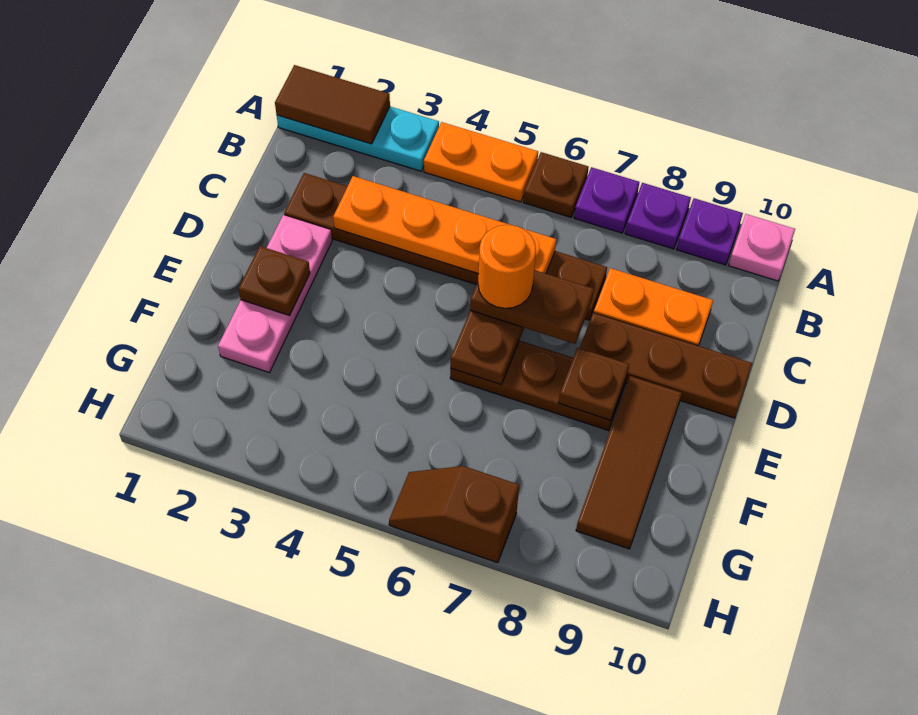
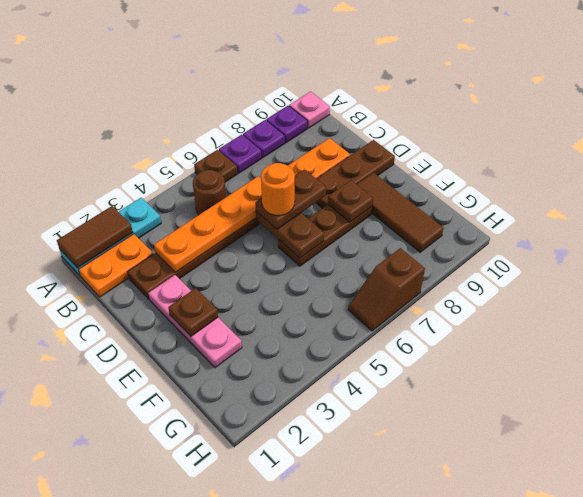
orange 1x2 plate [424,122,538,202] -> orange 1x2 plate moved to [79,234,153,297]
none -> brown 1x1 round brick [193,170,226,215]

